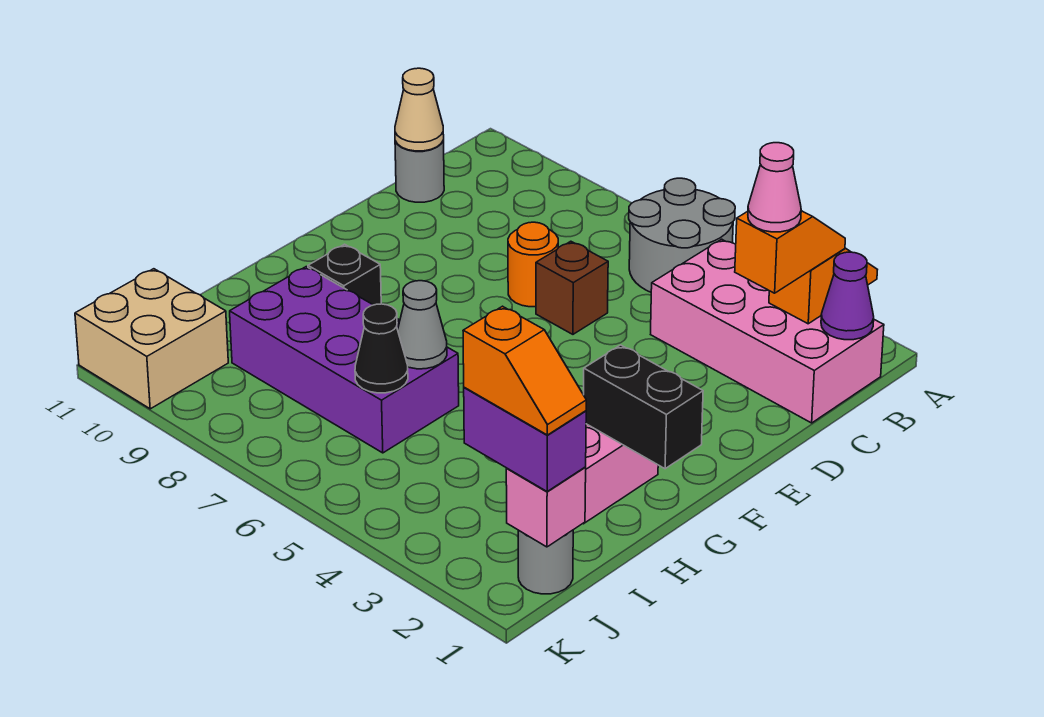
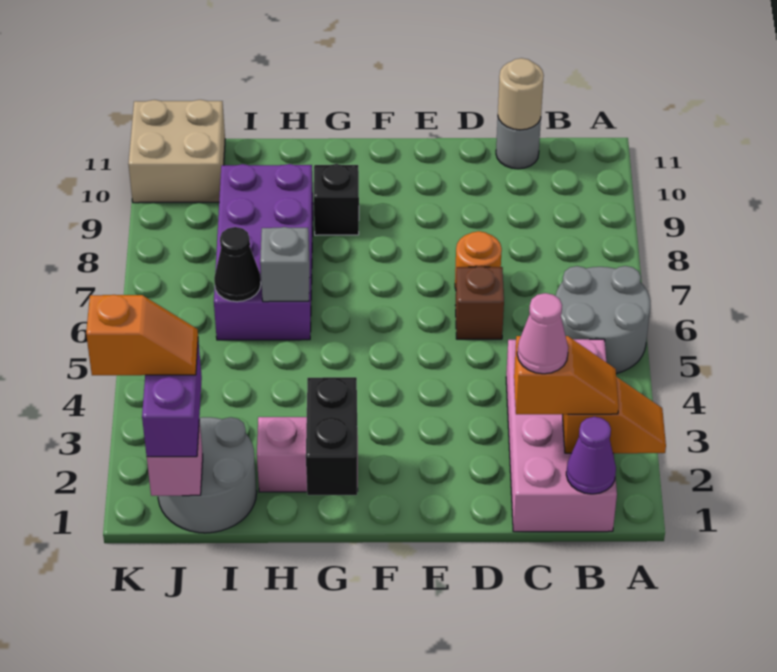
tan 1x1 cone [395,68,444,151] -> tan 1x1 round brick [498,58,544,130]
grey 1x1 cone [398,281,447,369] -> grey 1x1 brick [260,227,310,302]
grey 1x1 round brick [518,530,573,594] -> grey 2x2 round brick [158,417,257,533]
orange 1x2 slope [463,306,586,435] -> orange 1x2 slope turned to [86,295,198,375]

